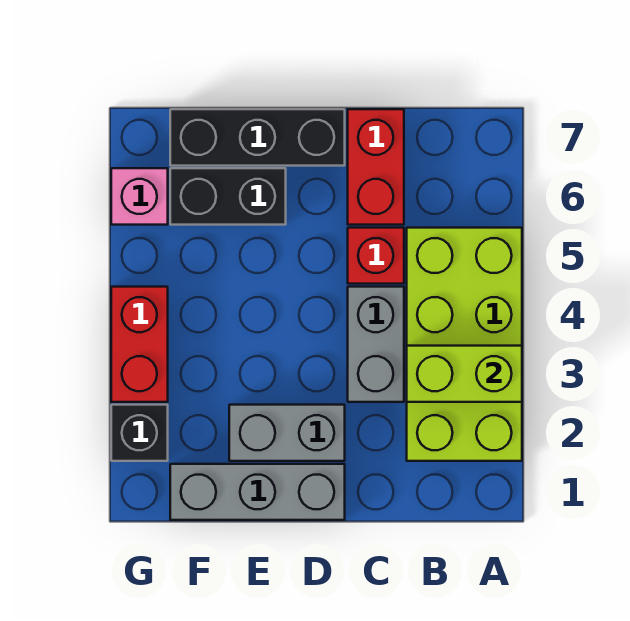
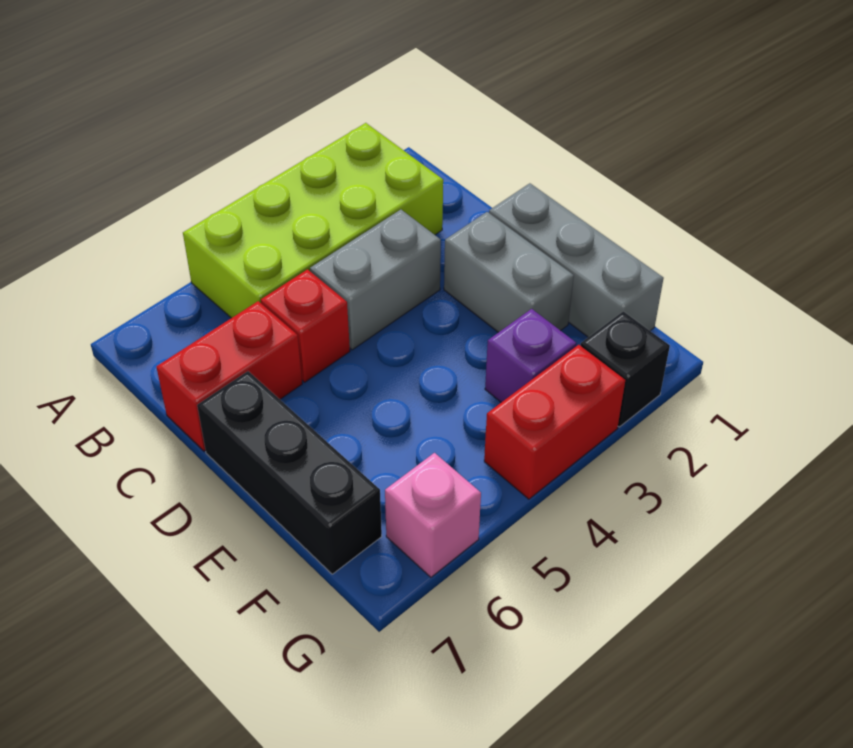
lime 1x2 brick [407,346,522,402] -> none
black 1x2 brick [170,168,286,225] -> none
none -> purple 1x1 brick [485,309,576,402]

